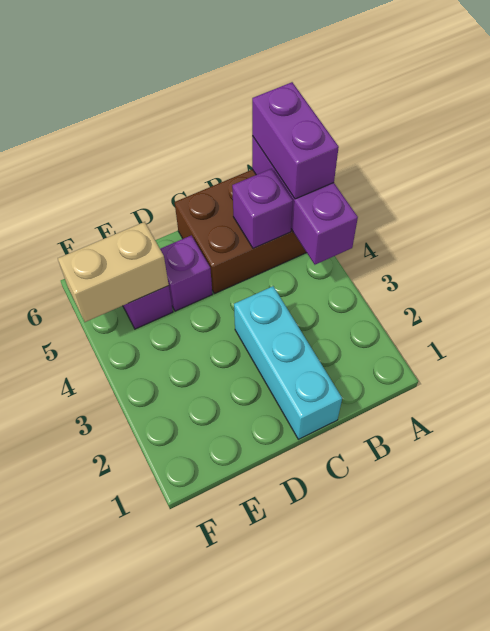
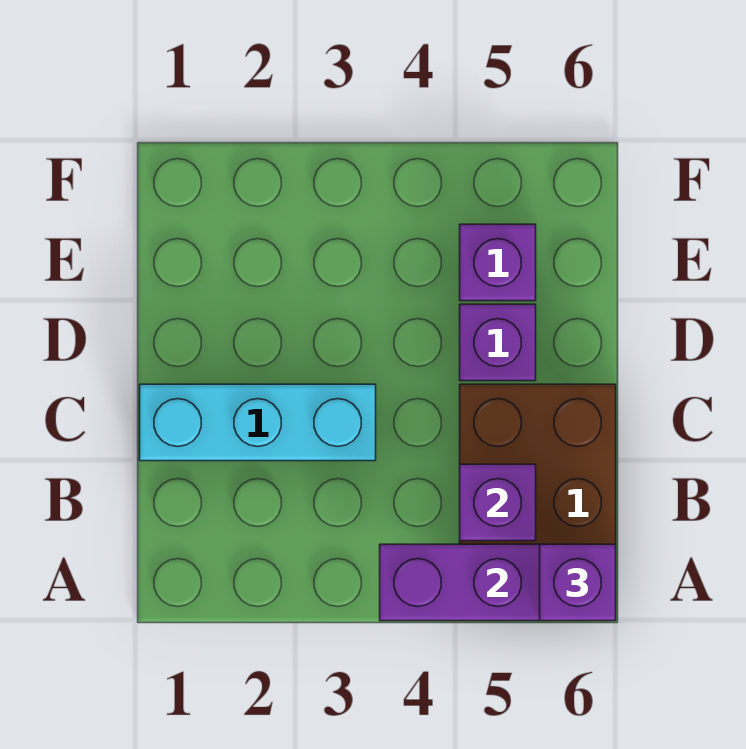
purple 1x2 brick [252,82,339,199] -> purple 1x1 brick [540,544,616,621]
tan 1x2 brick [58,222,169,322] -> none

